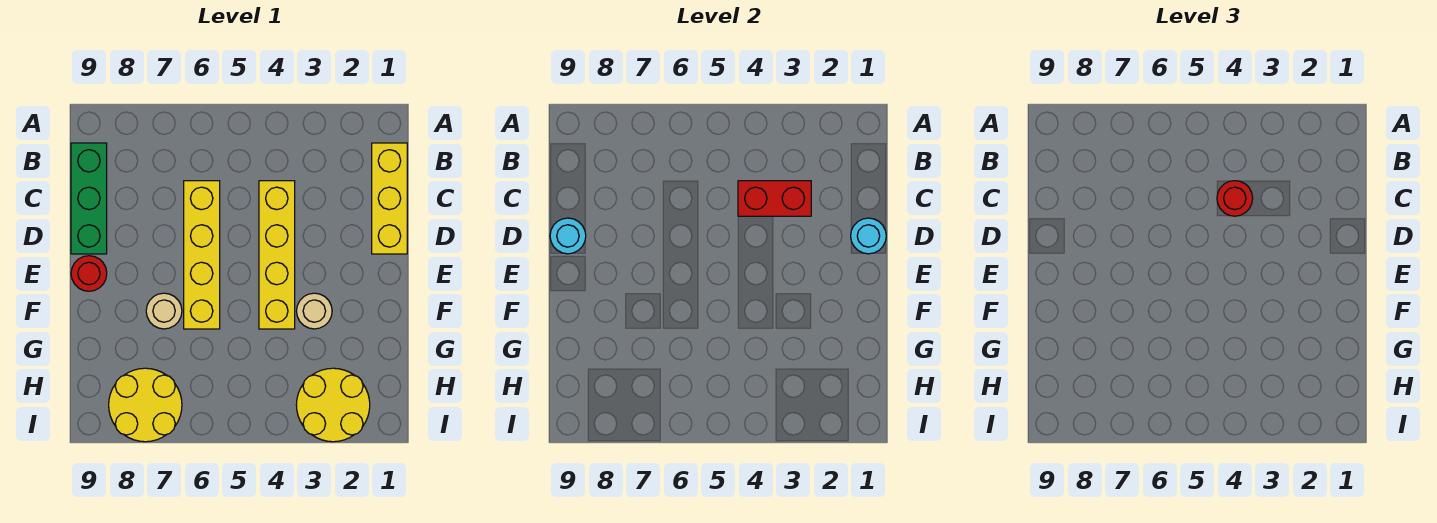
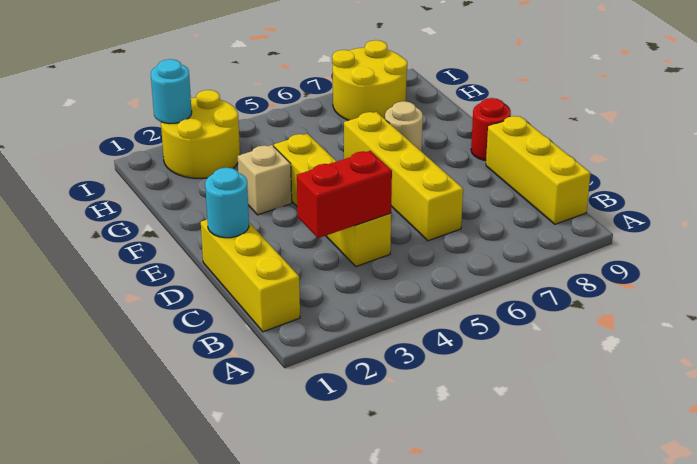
green 1x3 brick [71,143,107,254] -> yellow 1x3 brick [486,116,590,224]
red 1x1 round brick [1217,181,1253,216] -> none
cyan 1x1 round brick [550,218,586,254] -> cyan 1x1 round brick moved to [151,59,192,124]
tan 1x1 round brick [297,293,332,329] -> tan 1x1 brick [238,145,292,215]

